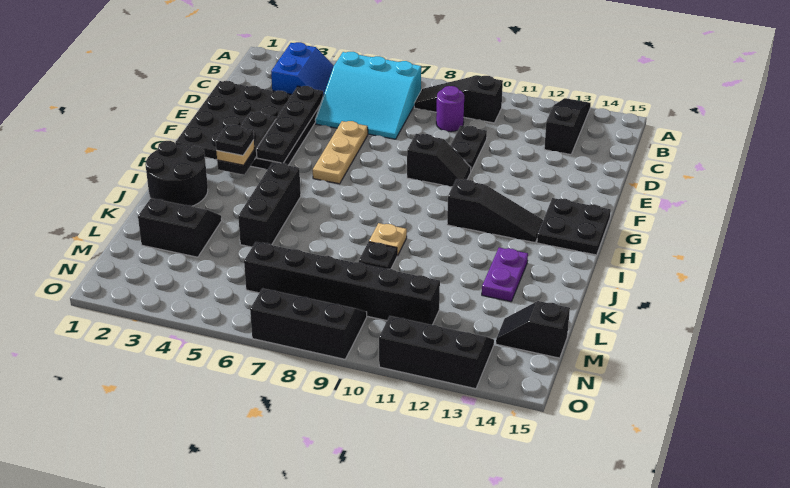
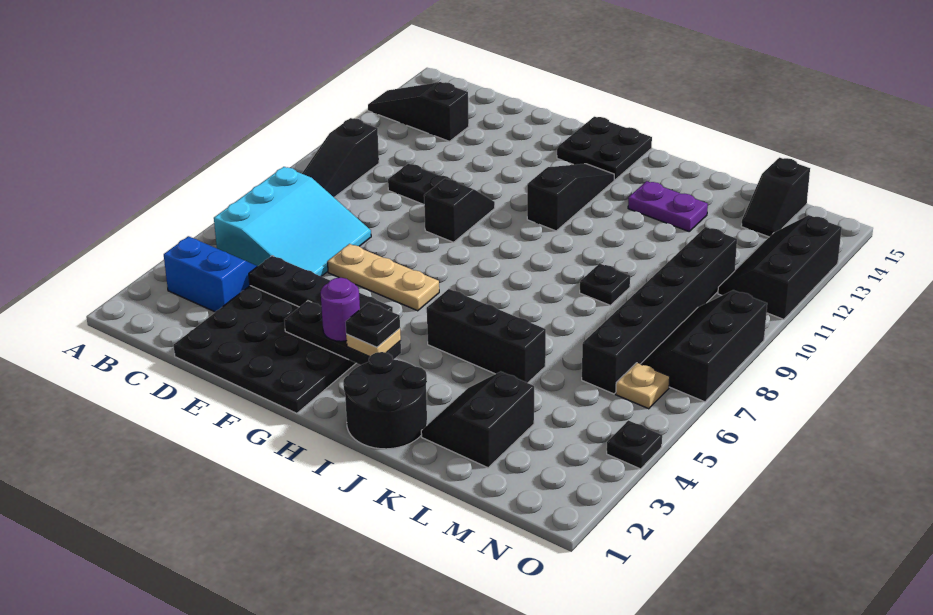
purple 1x1 round brick [436,86,464,132] -> purple 1x1 round brick moved to [321,278,360,341]
tan 1x1 plate [369,223,407,256] -> tan 1x1 plate moved to [616,363,670,409]
none -> black 1x1 plate [607,420,662,469]

